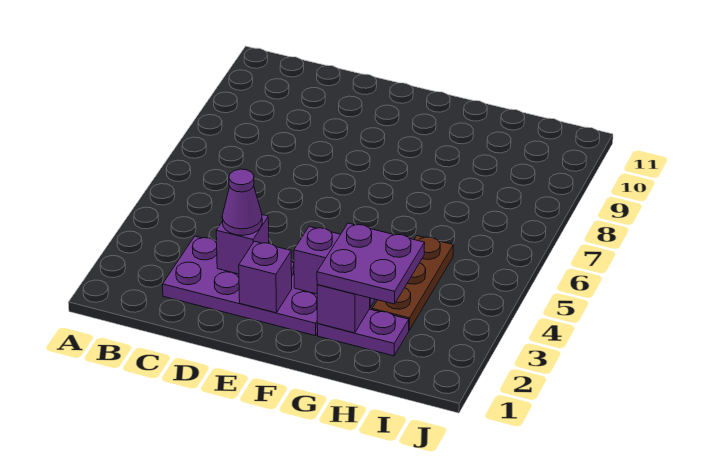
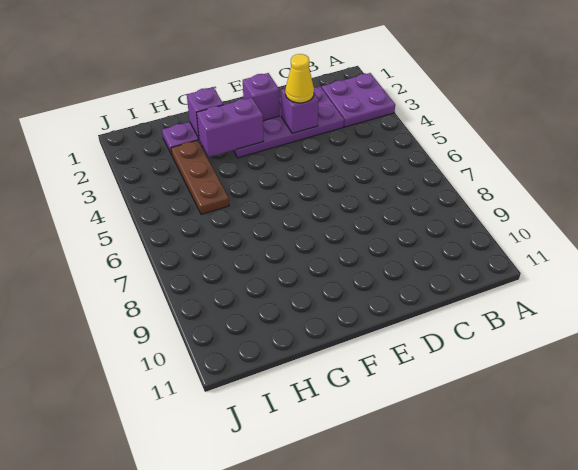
purple 1x1 cone [222,169,262,235] -> yellow 1x1 cone [285,54,314,103]
purple 2x2 plate [317,223,425,304] -> purple 2x2 plate moved to [322,73,395,127]

